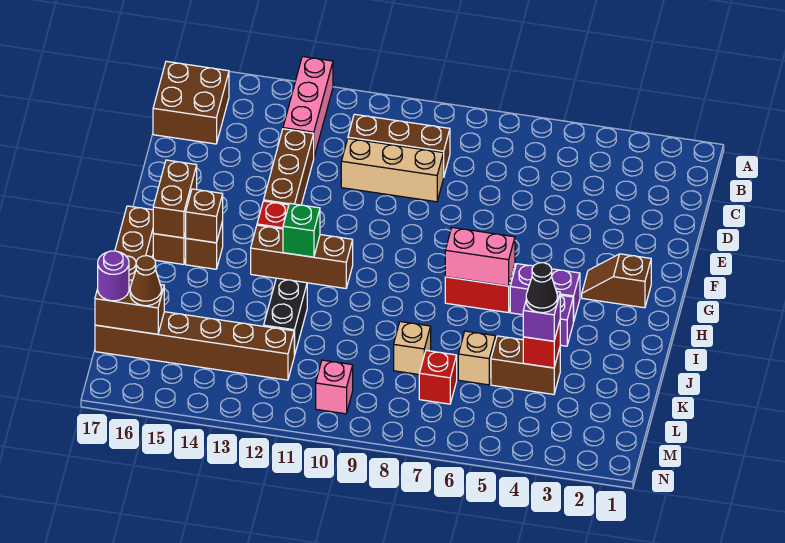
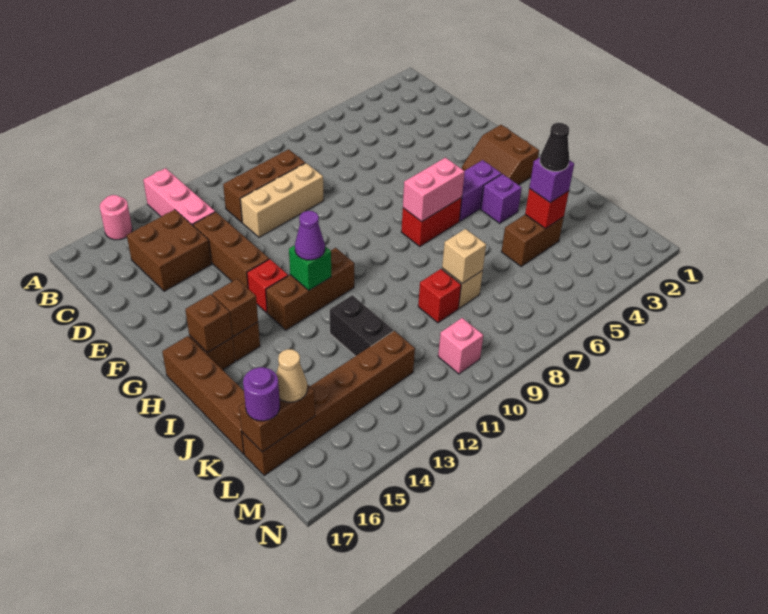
none -> pink 1x1 round brick [100,195,132,240]
brown 2x2 brick [153,61,229,144] -> brown 2x2 brick moved to [127,210,211,291]
brown 1x2 slope [582,254,651,308] -> brown 2x2 slope [462,125,539,185]
brown 1x2 brick [153,160,197,238] -> brown 1x1 brick [185,294,232,353]
none -> purple 1x1 cone [295,211,325,260]
tan 1x1 brick [458,331,496,385] -> tan 1x1 brick moved to [442,229,486,284]
red 1x1 brick [419,351,457,404] -> red 1x1 brick moved to [418,269,461,323]
brown 1x1 cone [130,256,162,306] -> tan 1x1 cone [276,349,308,402]

